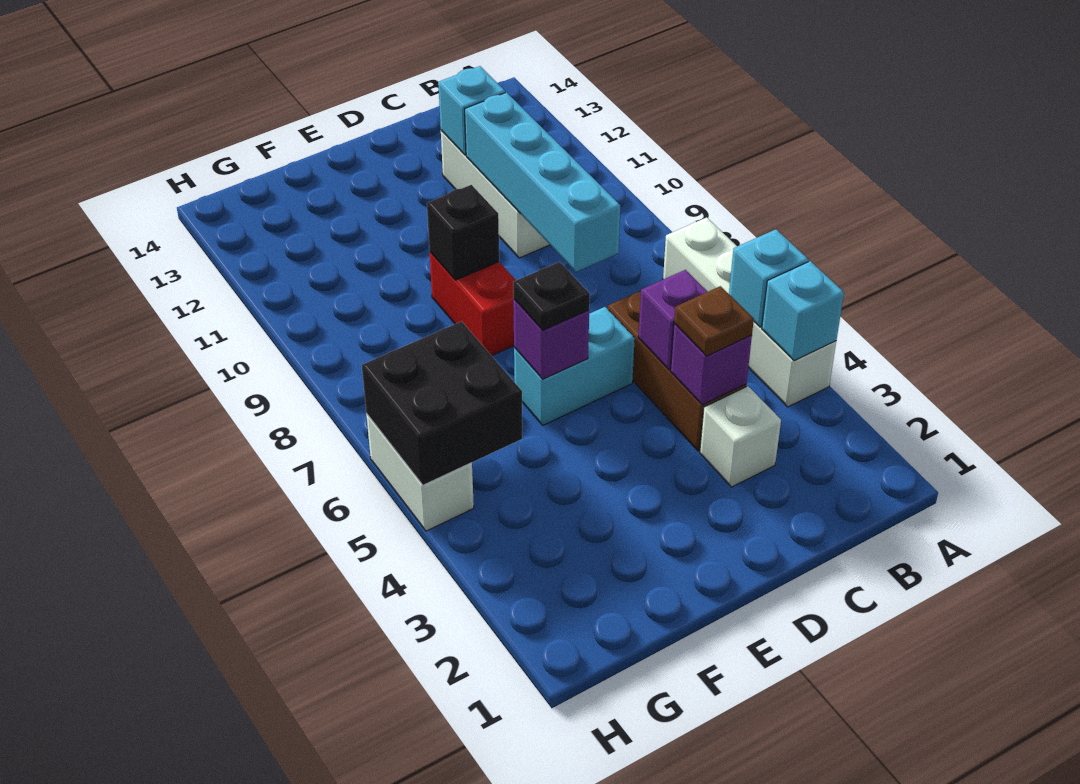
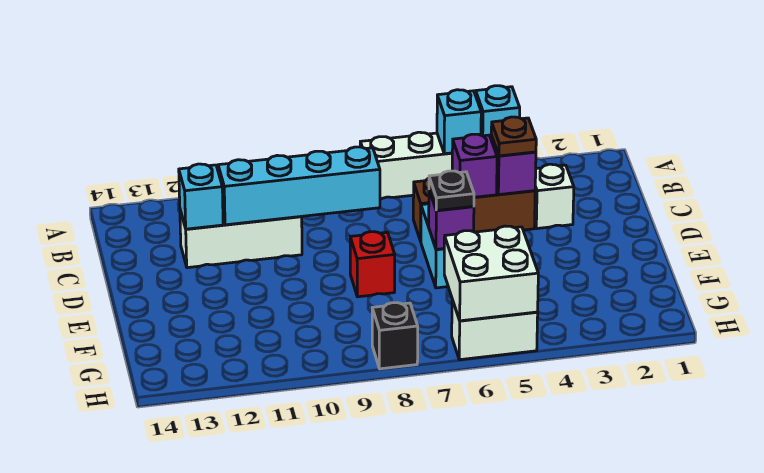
red 1x2 brick [430,252,516,356] -> red 1x1 brick [350,232,395,297]
black 1x1 brick [427,185,499,280] -> black 1x1 brick moved to [372,303,418,369]
black 2x2 brick [362,321,522,485] -> white 2x2 brick [444,226,538,321]

